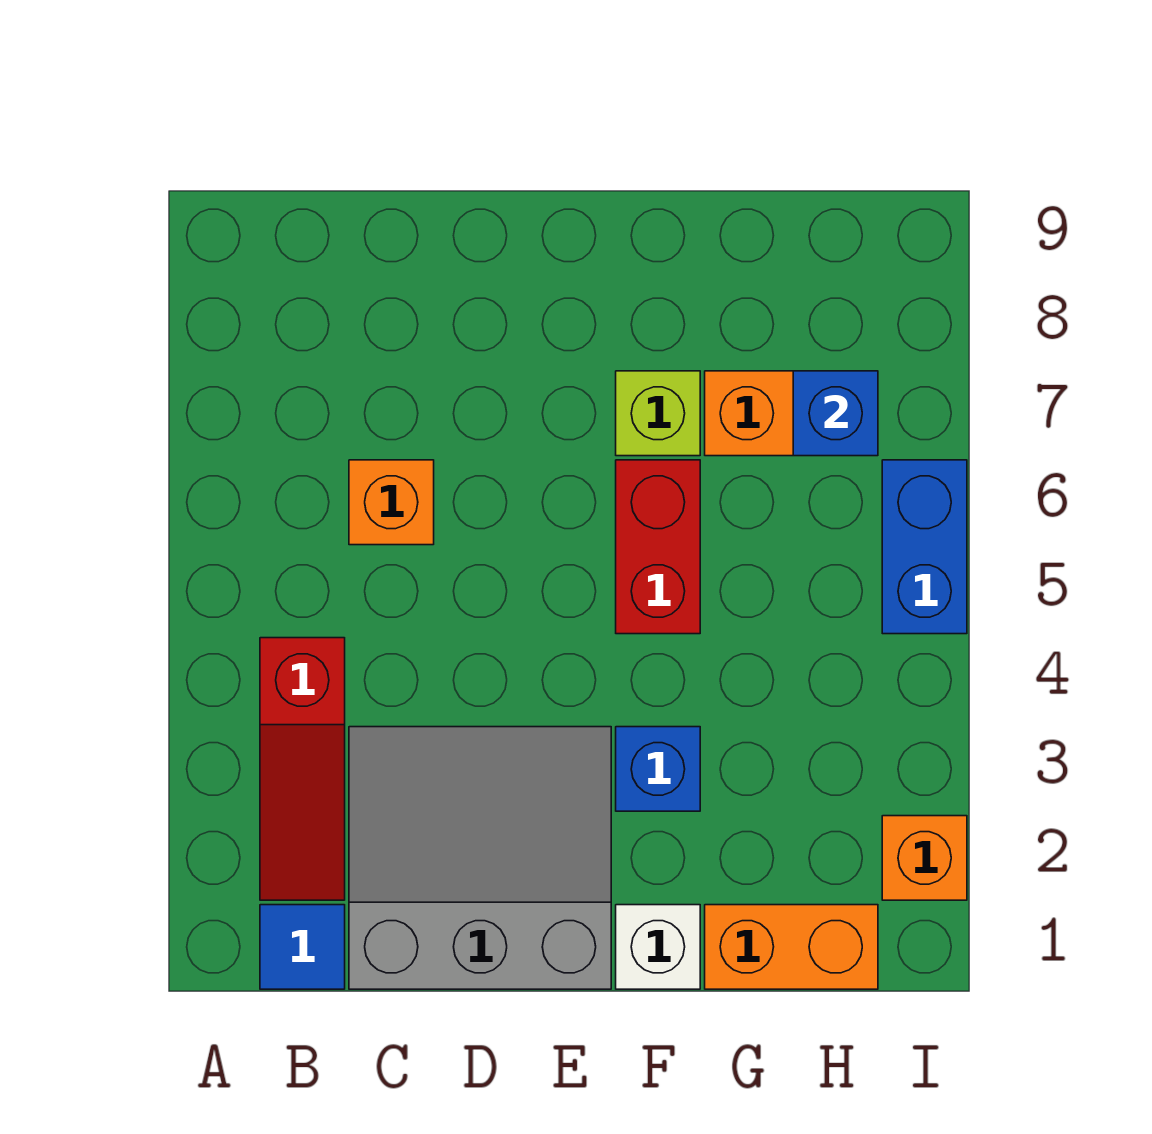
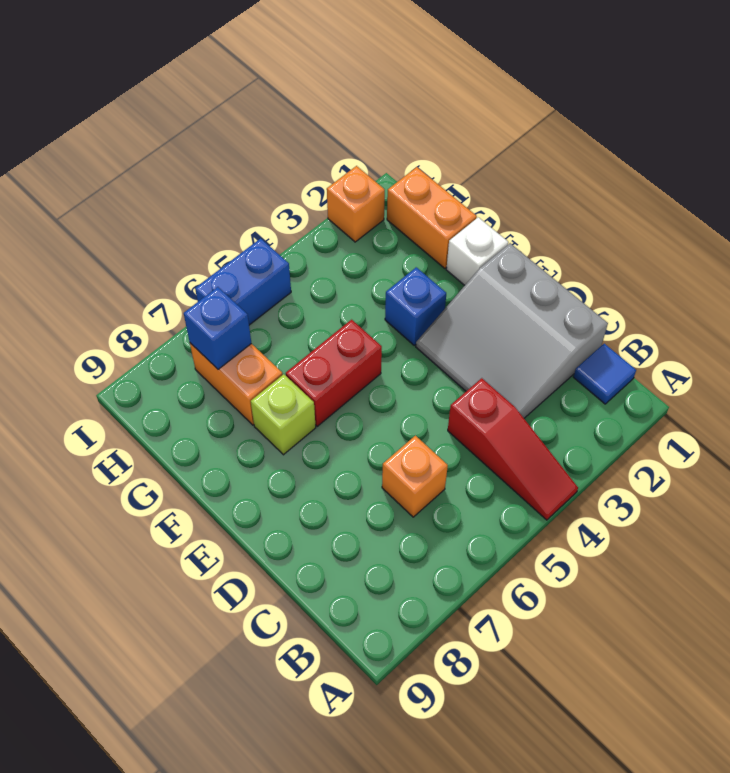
red 1x3 slope [260,638,345,900] -> red 1x3 slope turned to [448,378,578,520]

